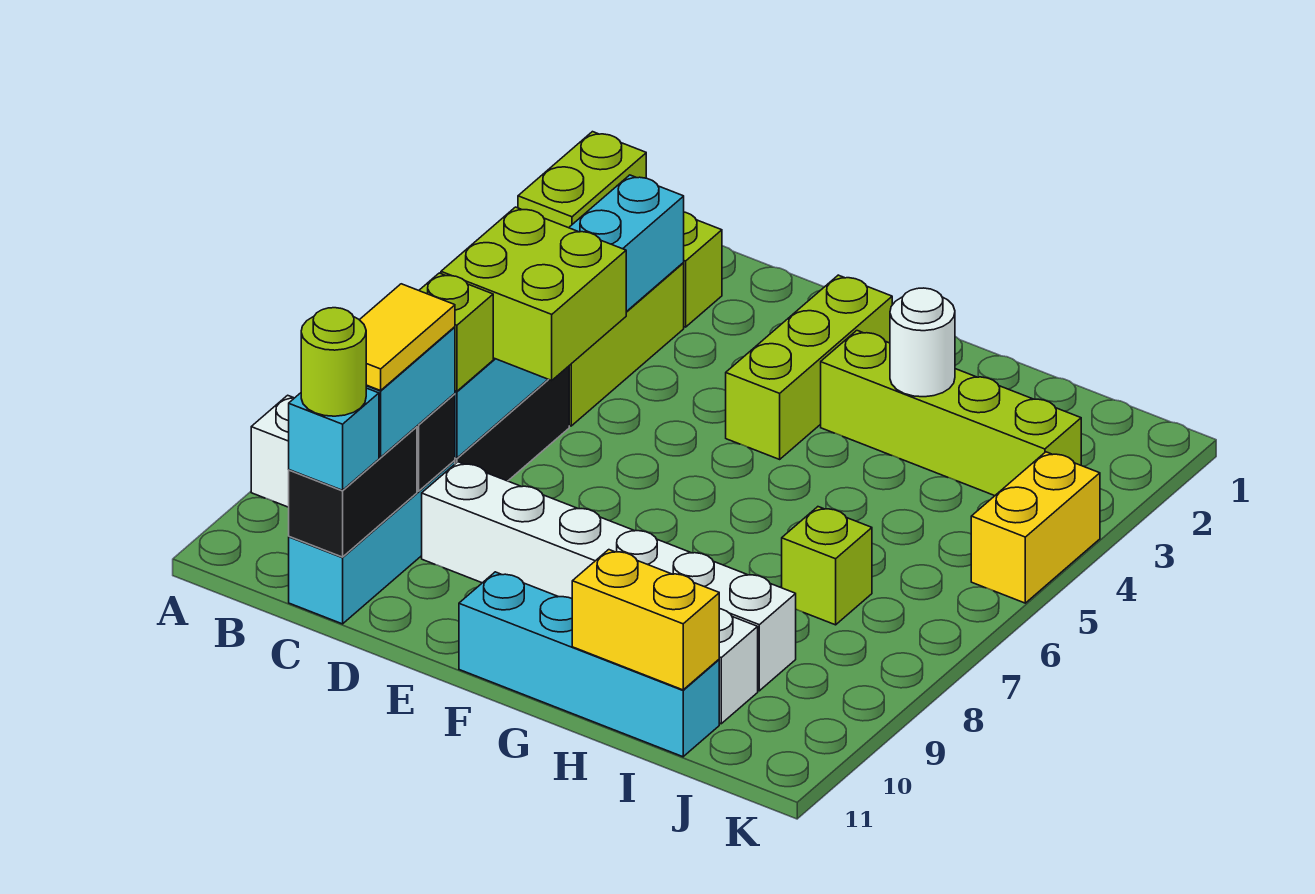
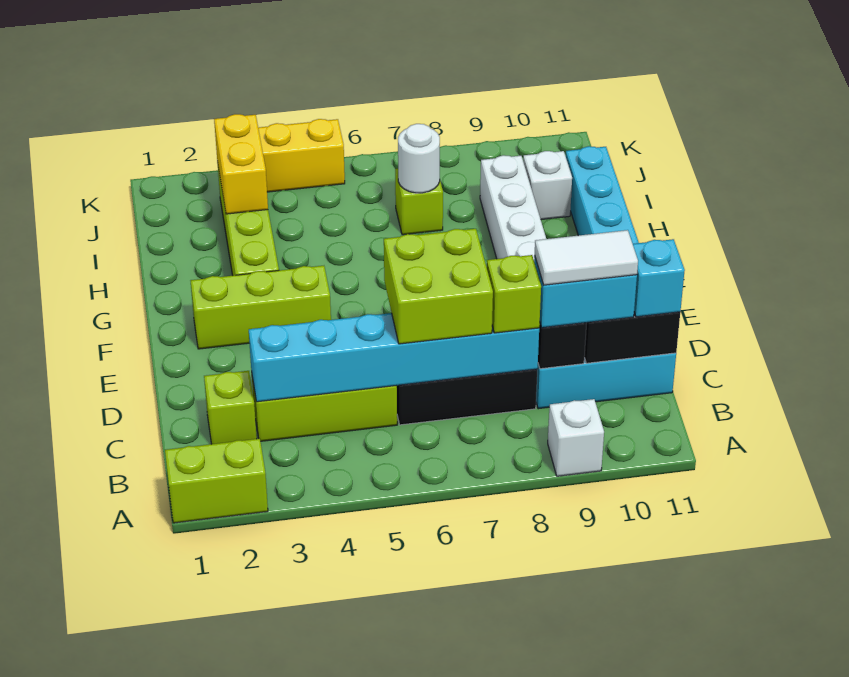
yellow 1x2 tile [360,284,455,391] -> white 1x2 tile [535,230,638,285]
lime 1x1 round brick [301,308,366,416] -> none
white 1x1 round brick [890,288,955,397] -> white 1x1 round brick moved to [398,124,440,193]
yellow 1x2 brick [572,550,719,690] -> yellow 1x2 brick moved to [214,114,268,214]

